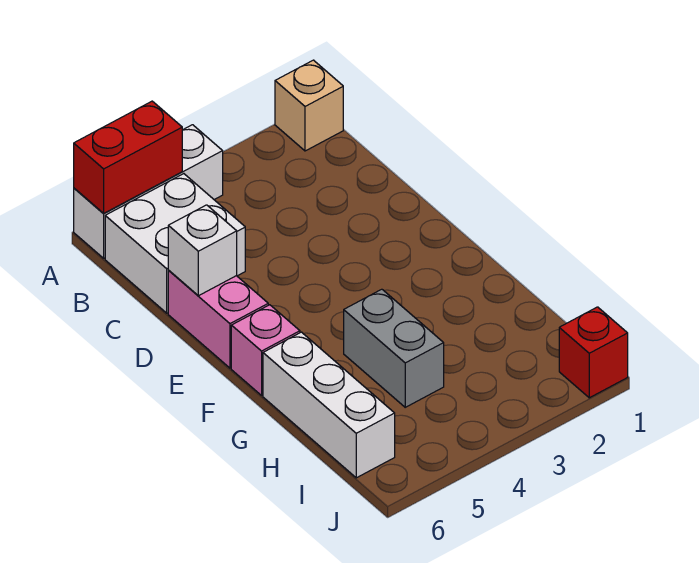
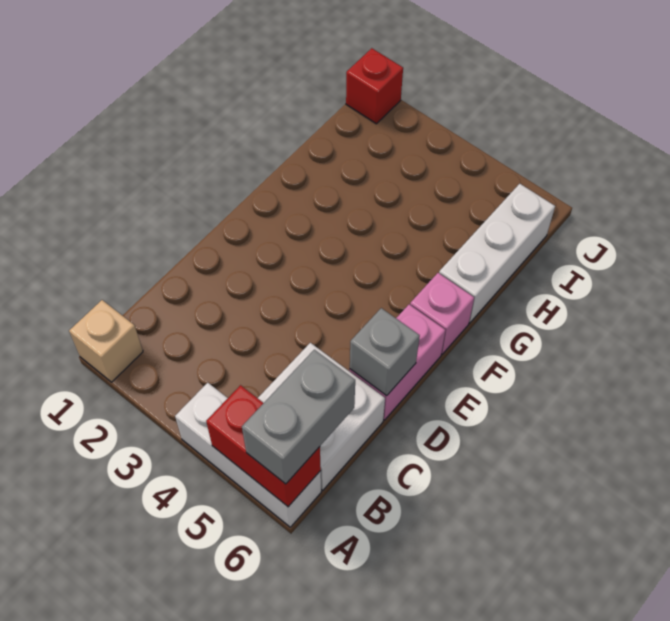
white 1x1 brick [168,205,237,296] -> grey 1x1 brick [350,308,420,396]
grey 1x2 brick [344,289,444,407] -> grey 1x2 brick moved to [242,350,355,484]

